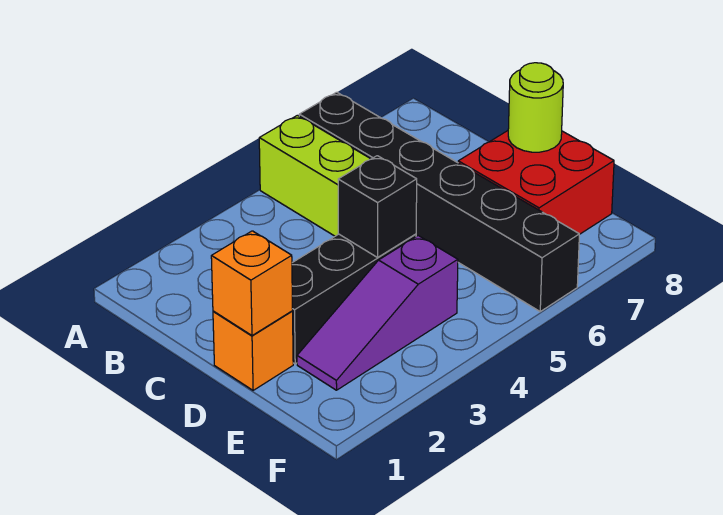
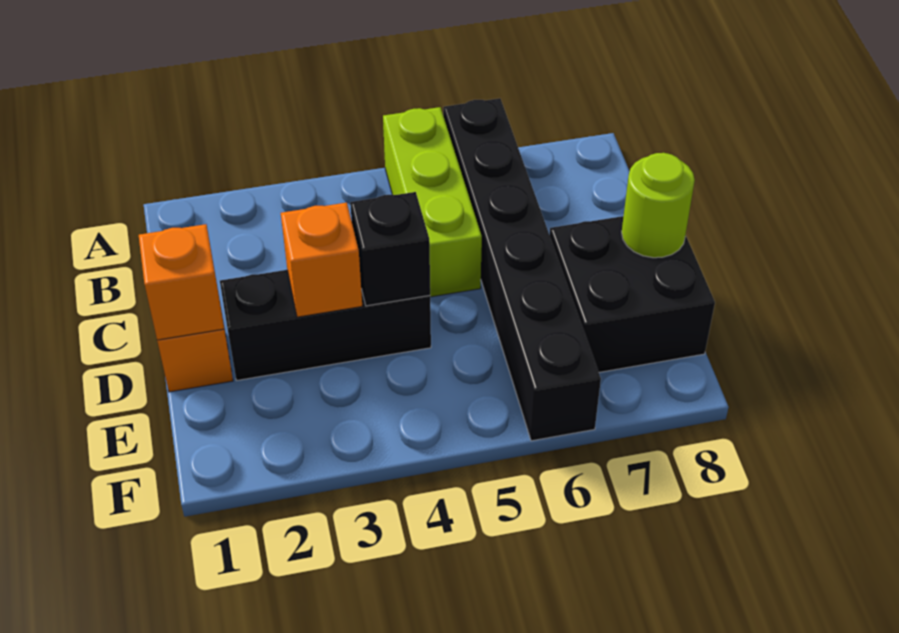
none -> orange 1x1 brick [281,202,362,317]
red 2x2 brick [458,131,614,234] -> black 2x2 brick [550,216,715,372]
purple 1x3 slope [297,236,458,390] -> none

